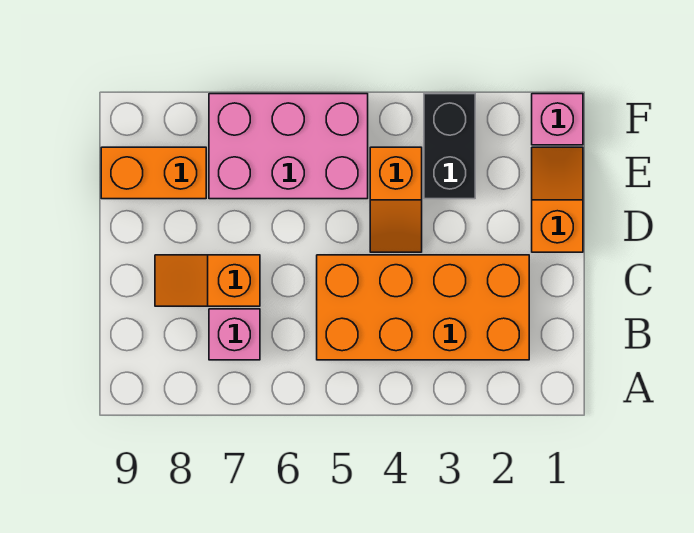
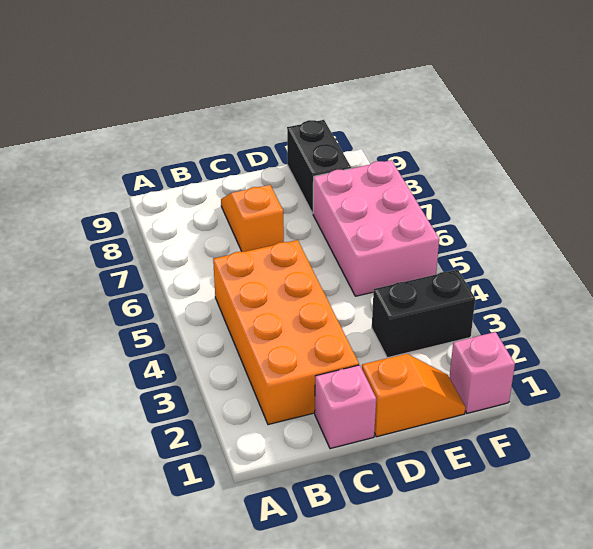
pink 1x1 brick [209,309,260,360] -> pink 1x1 brick moved to [315,365,376,449]
orange 1x2 slope [370,147,422,252] -> none
orange 1x2 brick [101,147,206,199] -> black 1x2 brick [287,120,351,213]

